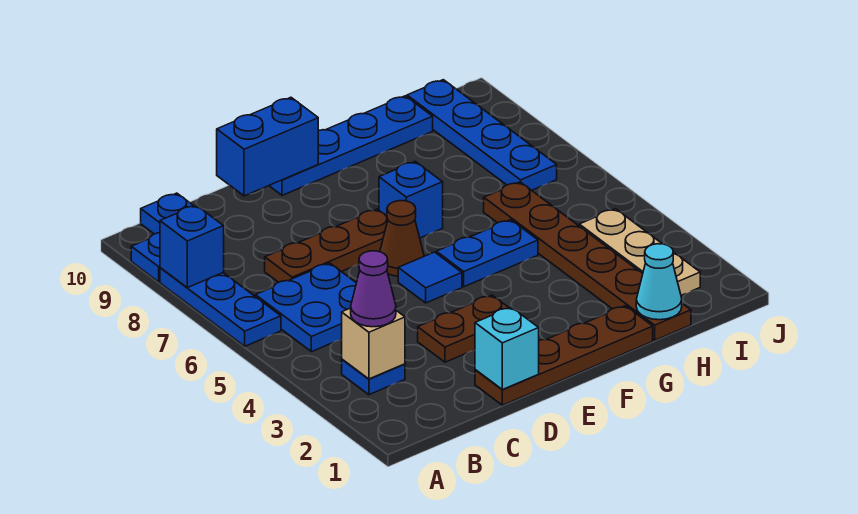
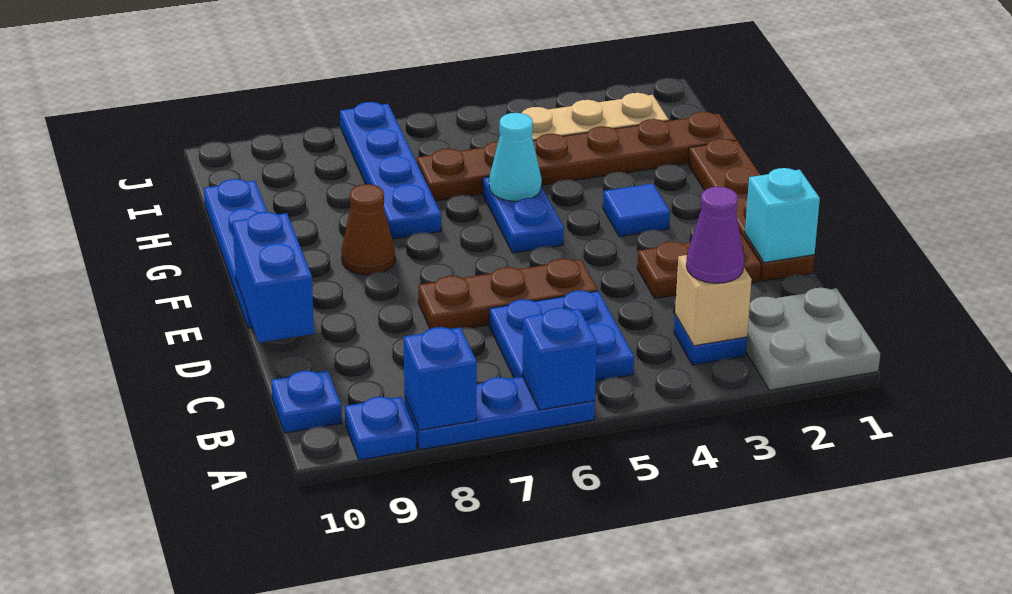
none -> grey 2x2 plate [746,288,880,390]
brown 1x3 plate [265,209,388,282] -> brown 1x3 plate turned to [418,259,598,329]
brown 1x2 plate [418,295,509,362] -> brown 1x2 plate turned to [637,234,761,298]
blue 1x1 tile [398,252,462,303] -> blue 1x1 tile moved to [603,184,670,237]
brown 1x1 cone [380,201,424,276] -> brown 1x1 cone moved to [341,184,395,275]
blue 1x1 brick [379,161,443,238] -> blue 1x1 brick moved to [522,308,597,410]
cyan 1x1 cone [636,244,682,320] -> cyan 1x1 cone moved to [489,113,542,201]
blue 1x4 plate [407,80,557,190] -> blue 1x4 plate turned to [340,102,441,239]

